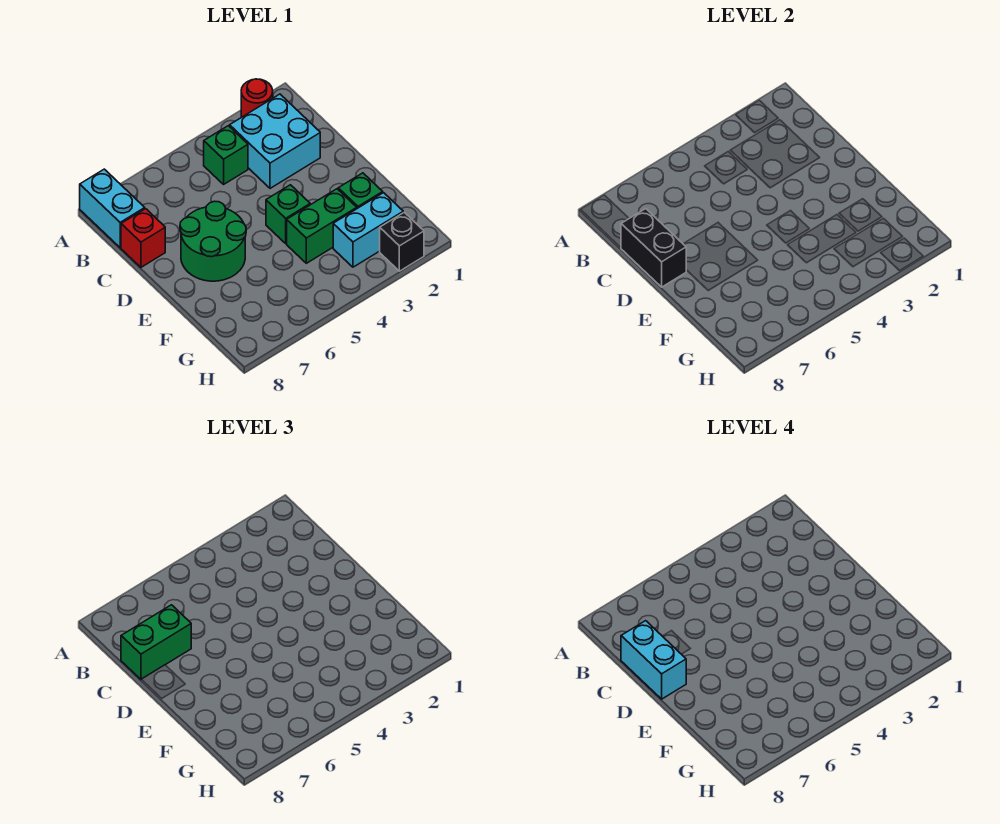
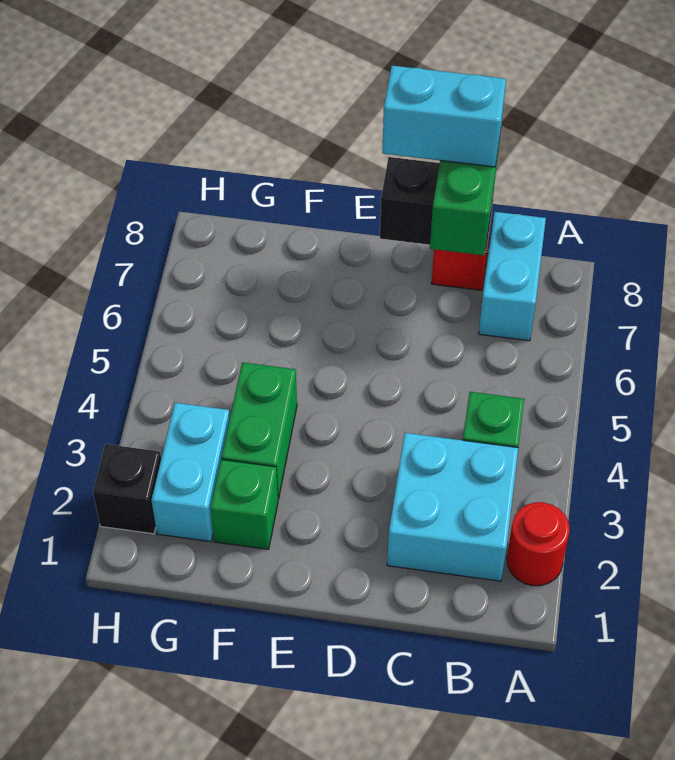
cyan 1x2 brick [80,169,145,248] -> cyan 1x2 brick turned to [479,212,546,341]
green 2x2 round brick [180,201,246,281] -> none
green 1x1 brick [266,185,310,243] -> none

